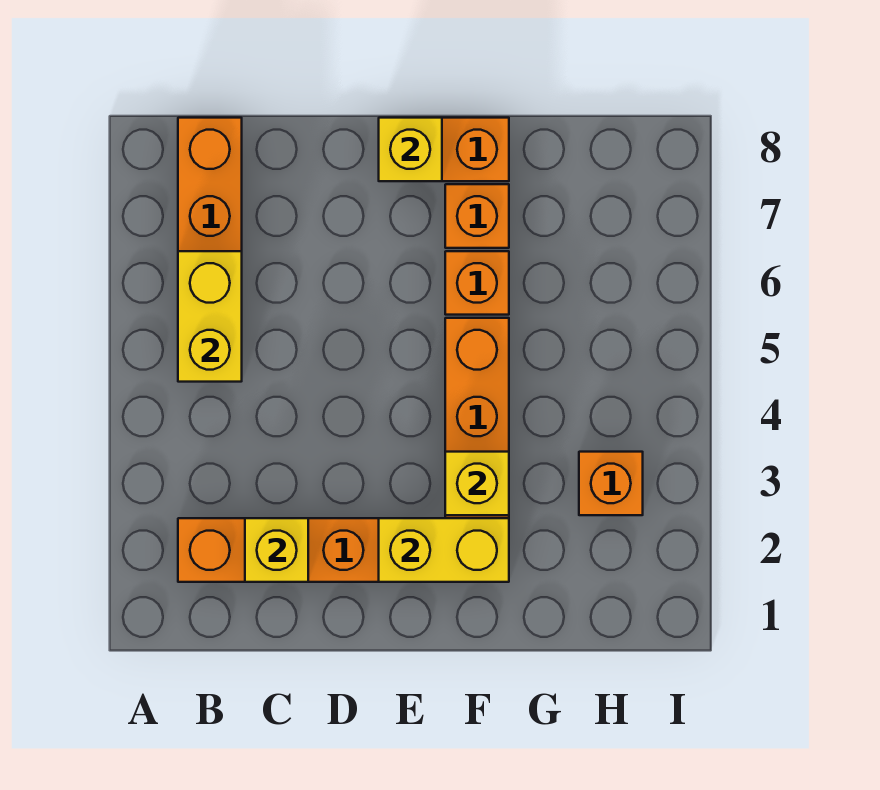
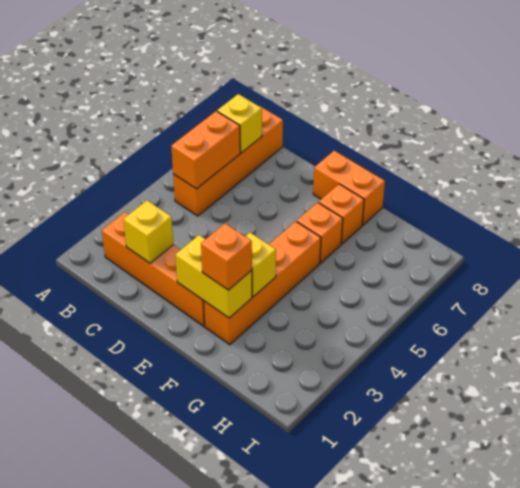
yellow 1x2 brick [178,251,242,382] -> orange 1x2 brick [171,111,240,189]
yellow 1x1 brick [379,118,442,181] -> yellow 1x1 brick moved to [217,94,262,153]
orange 1x1 brick [579,452,643,515] -> orange 1x1 brick moved to [201,223,252,290]

